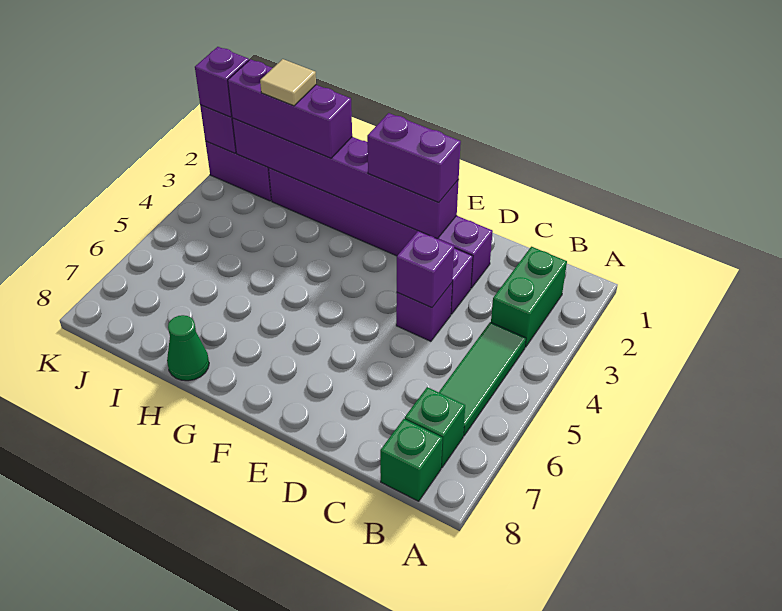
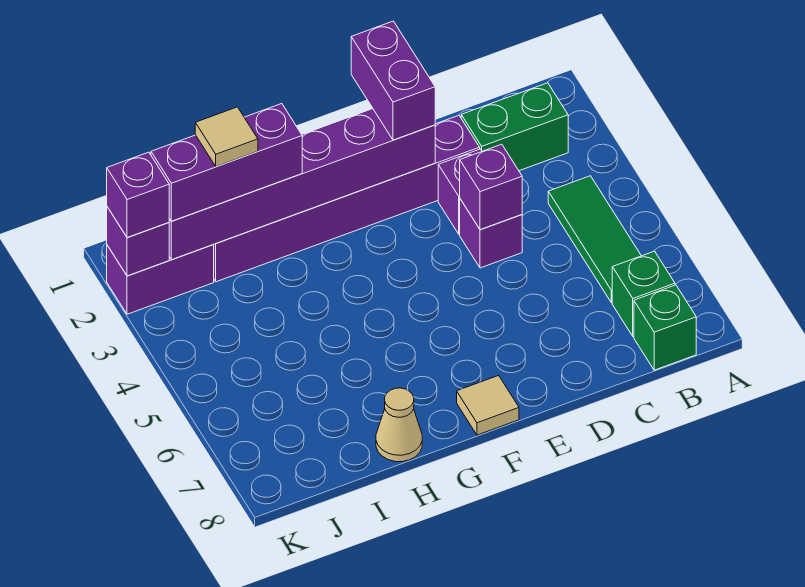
green 1x2 brick [491,247,567,347] -> green 1x2 brick turned to [461,83,568,171]
purple 1x2 brick [367,113,461,202] -> purple 1x2 brick turned to [351,21,435,140]
none -> tan 1x1 tile [457,375,519,435]
green 1x1 cone [167,315,209,381] -> tan 1x1 cone [376,388,422,462]

